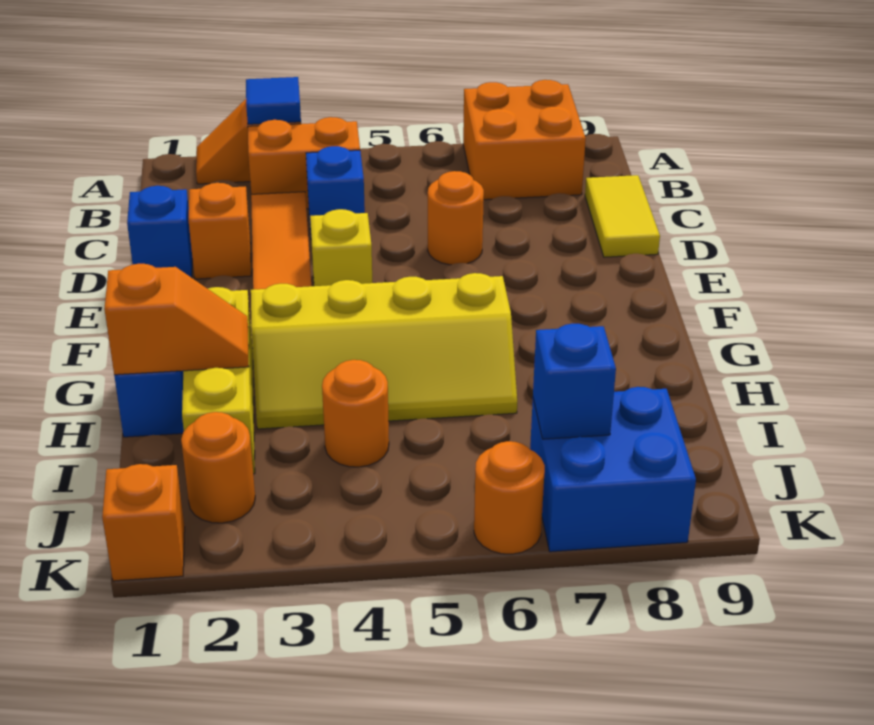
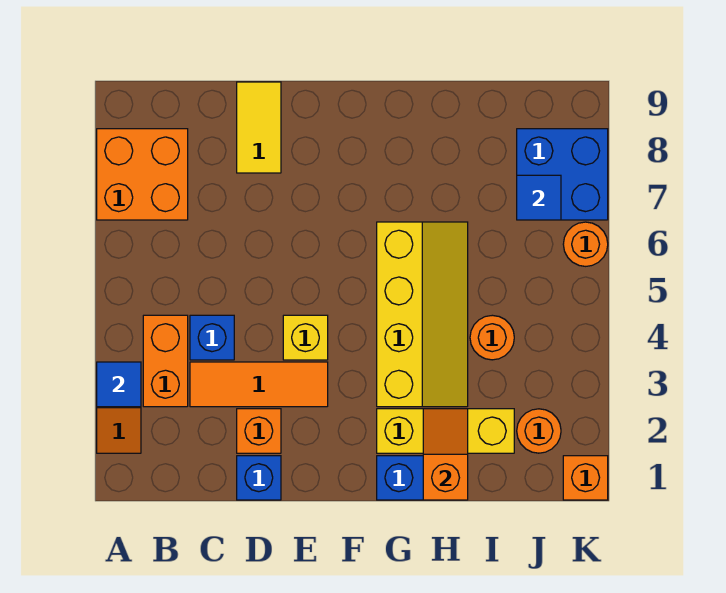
yellow 1x2 tile [585,175,660,257] -> yellow 1x2 tile turned to [237,82,281,173]
orange 1x1 round brick [428,171,484,265] -> none
blue 1x1 brick [533,324,616,439] -> blue 1x1 tile [517,175,561,220]

